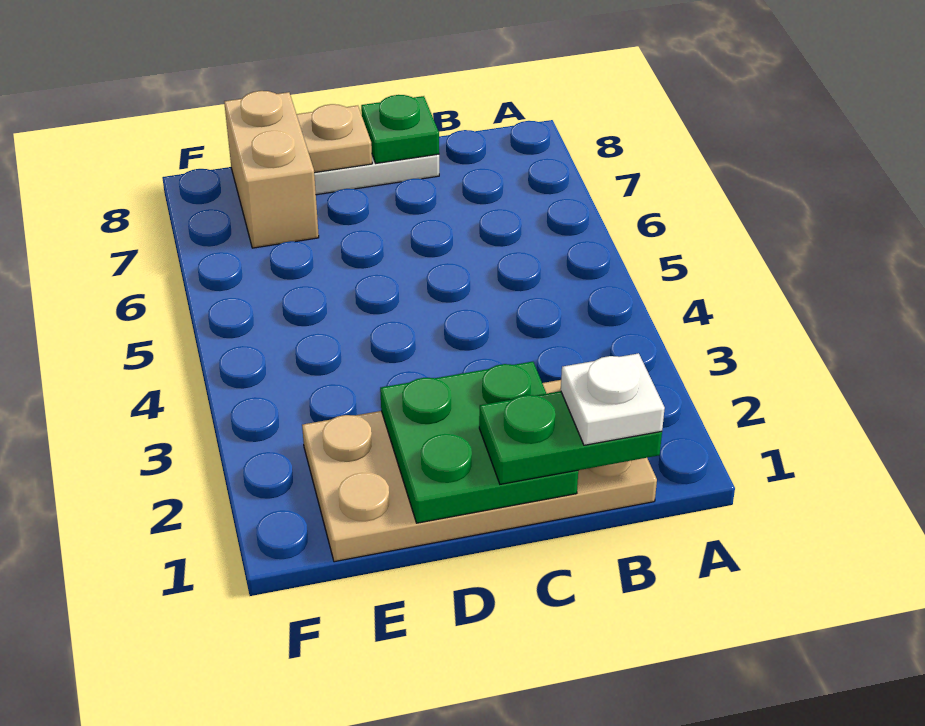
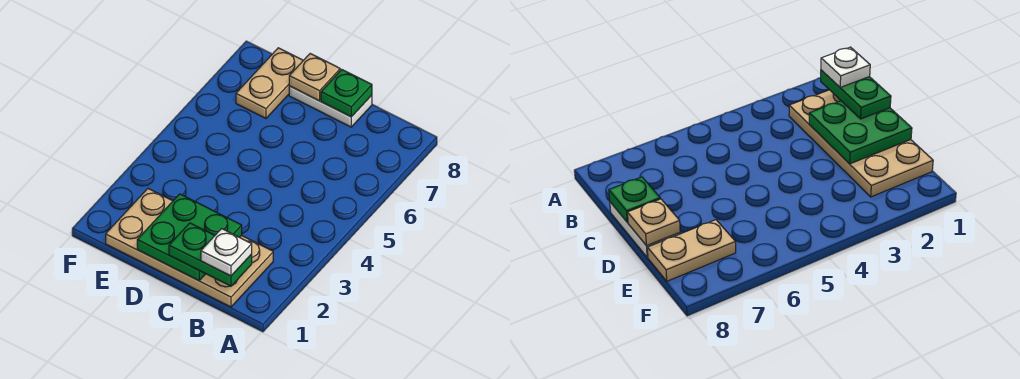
tan 1x2 brick [224,91,319,248] -> tan 1x2 plate [236,48,303,118]

